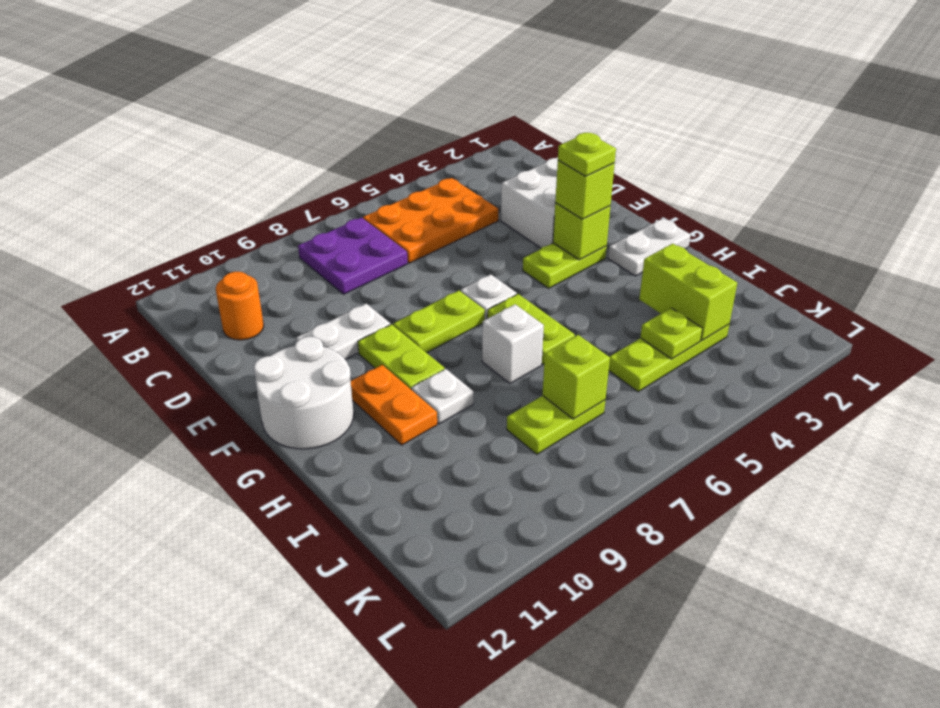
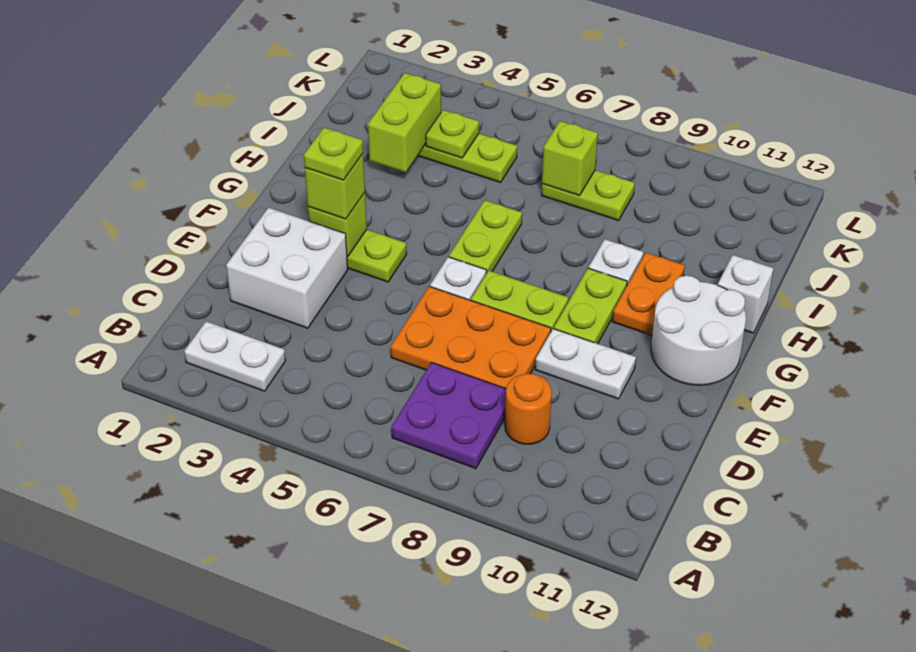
orange 2x3 plate [363,178,498,263] -> orange 2x3 plate moved to [391,286,551,389]
orange 1x1 round brick [216,272,264,340] -> orange 1x1 round brick moved to [505,374,552,444]
white 1x2 plate [608,218,691,276] -> white 1x2 plate moved to [184,321,286,391]
white 1x1 brick [482,304,544,384] -> white 1x1 brick moved to [718,255,773,333]

